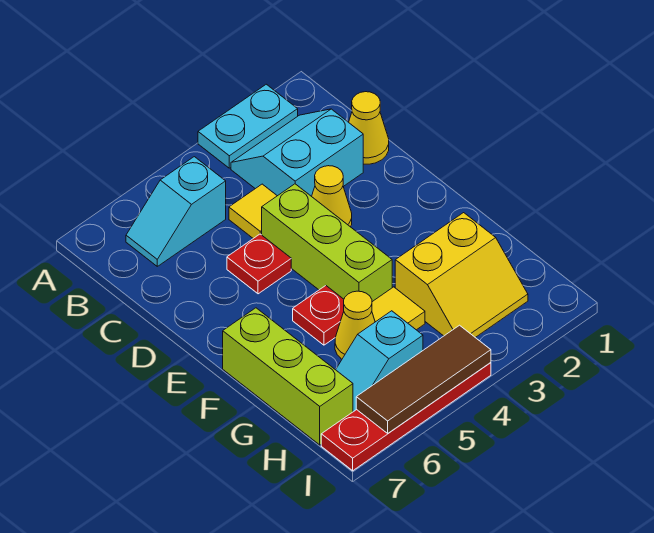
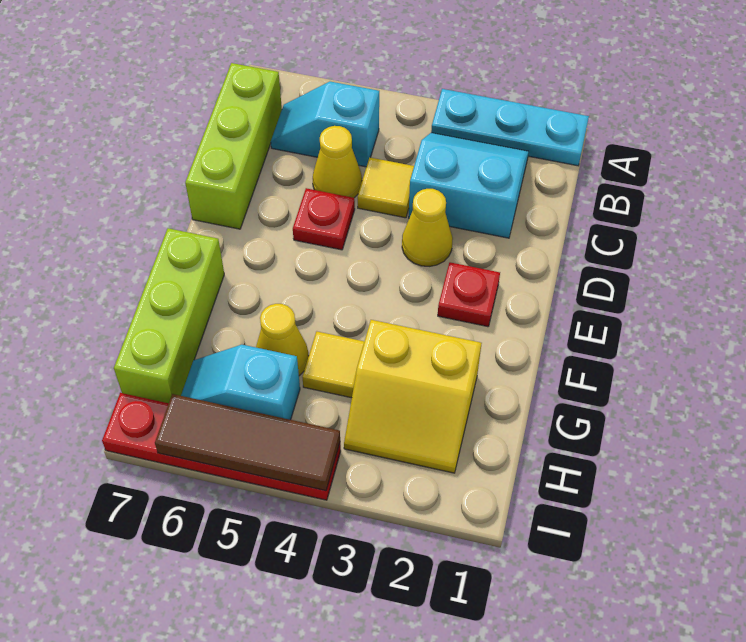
cyan 1x2 plate [198,84,298,168] -> cyan 1x3 plate [431,89,589,166]
yellow 1x1 cone [349,92,389,164] -> yellow 1x1 cone moved to [313,126,362,198]
lime 1x3 brick [262,184,392,302] -> lime 1x3 brick moved to [185,63,282,229]
red 1x1 plate [293,286,344,345] -> red 1x1 plate moved to [438,262,500,327]

